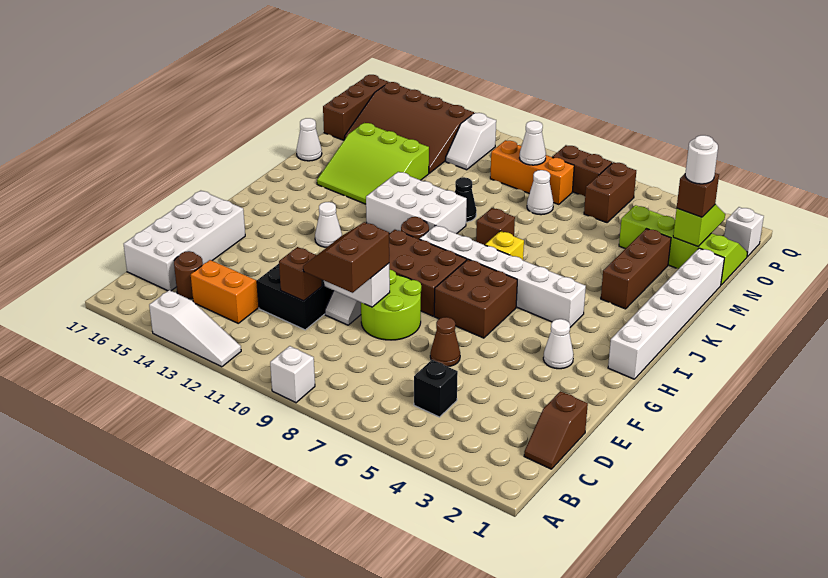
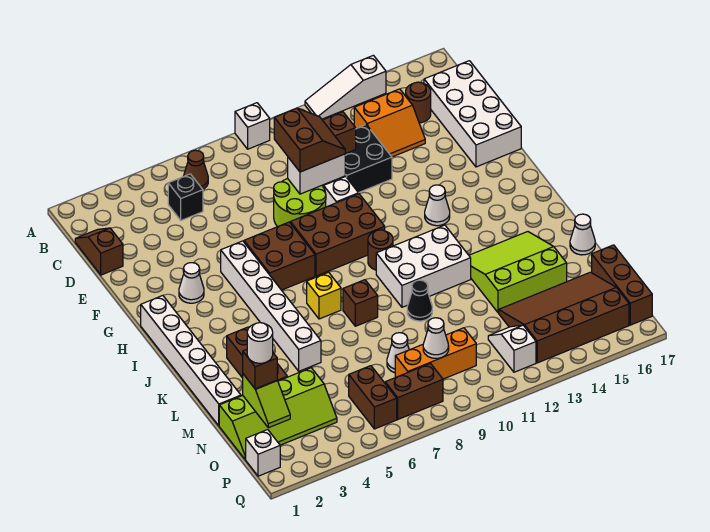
brown 1x1 cone [430,317,460,367] -> brown 1x1 cone moved to [184,150,208,189]
white 1x6 brick [420,225,586,327] -> white 1x6 brick turned to [221,241,321,371]

